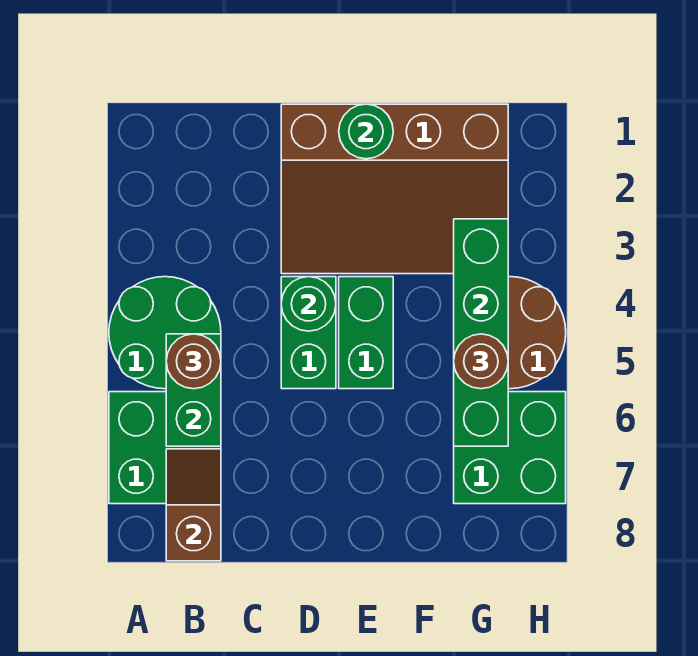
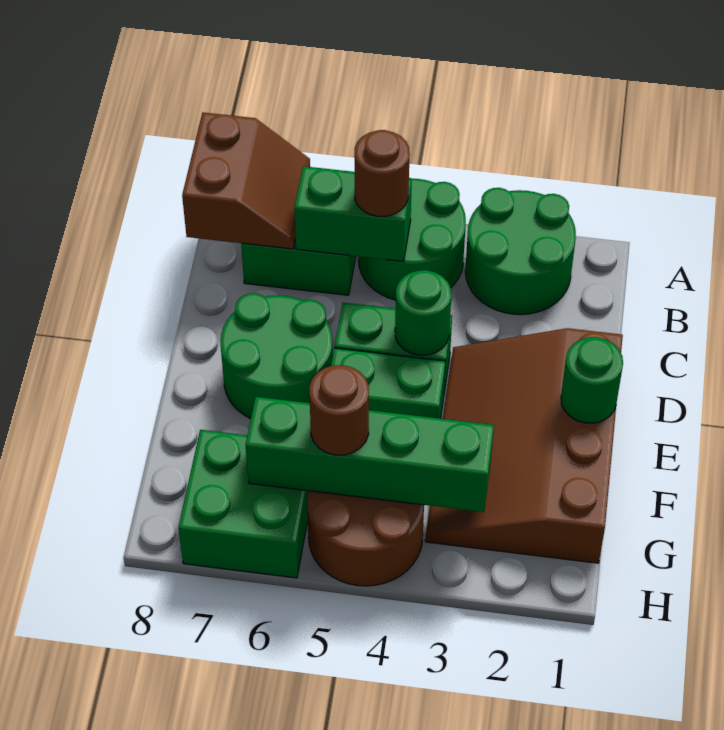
none -> green 2x2 round brick [465,188,576,315]
brown 1x2 slope [166,449,221,561] -> brown 2x2 slope [182,112,310,249]
none -> green 2x2 round brick [220,293,333,419]

